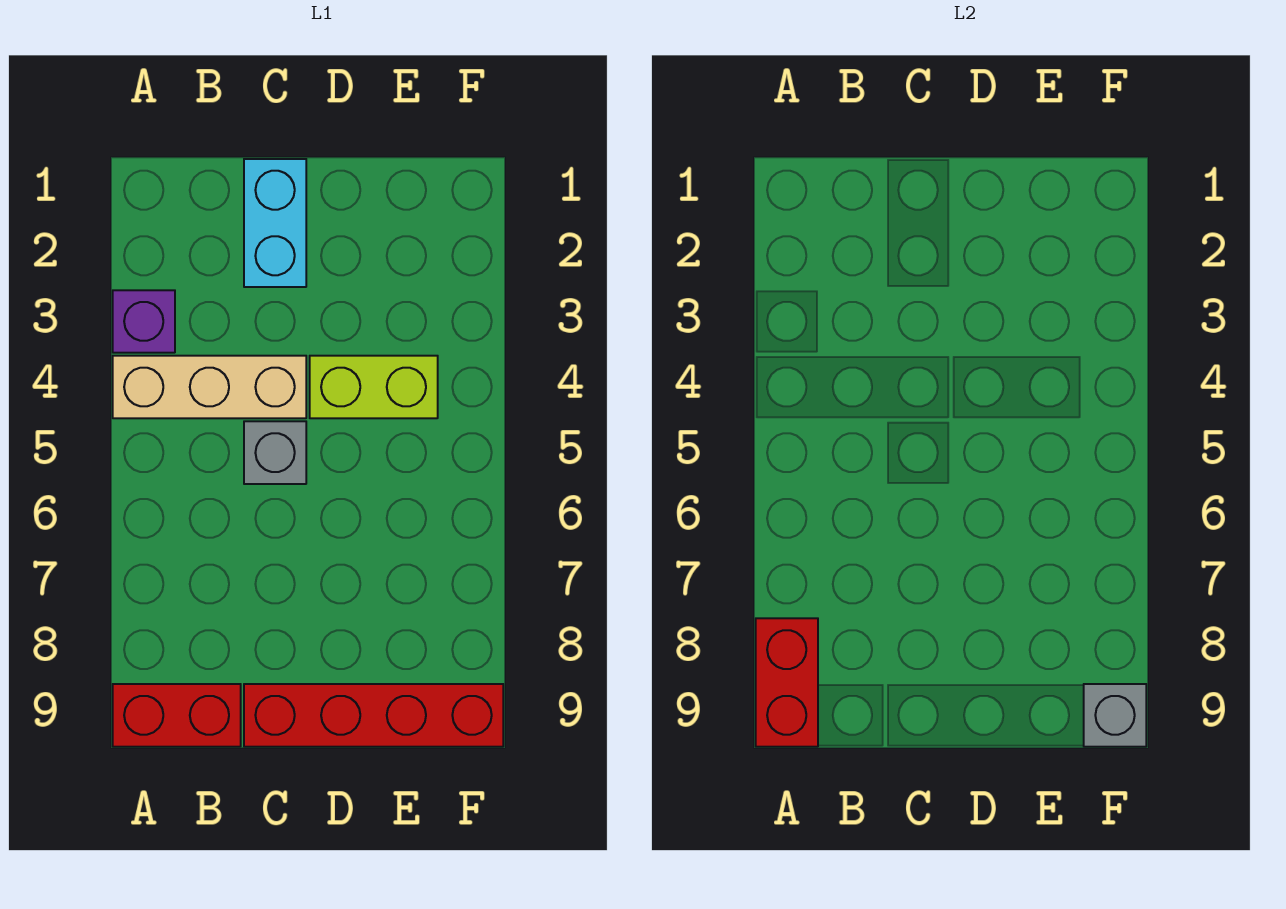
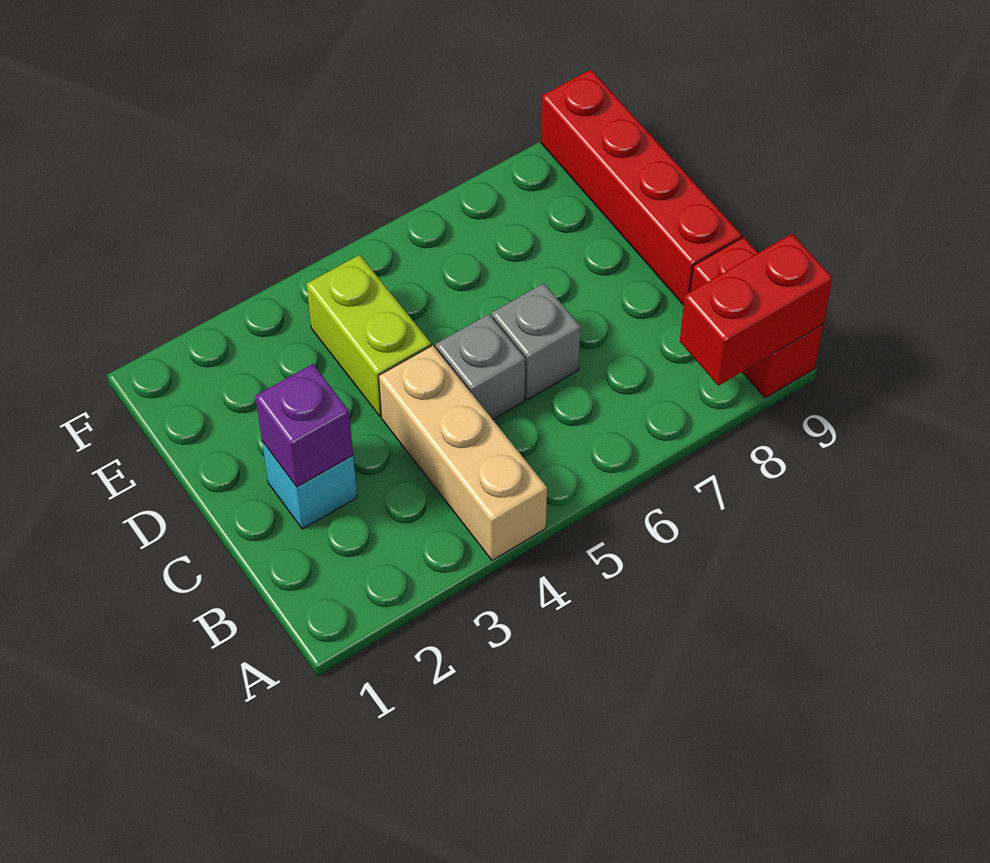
purple 1x1 brick [113,290,175,353] -> purple 1x1 brick moved to [255,364,353,487]
cyan 1x2 brick [244,159,306,287] -> cyan 1x1 brick [262,441,357,529]
grey 1x1 brick [1084,684,1146,747] -> grey 1x1 brick moved to [492,283,581,400]

